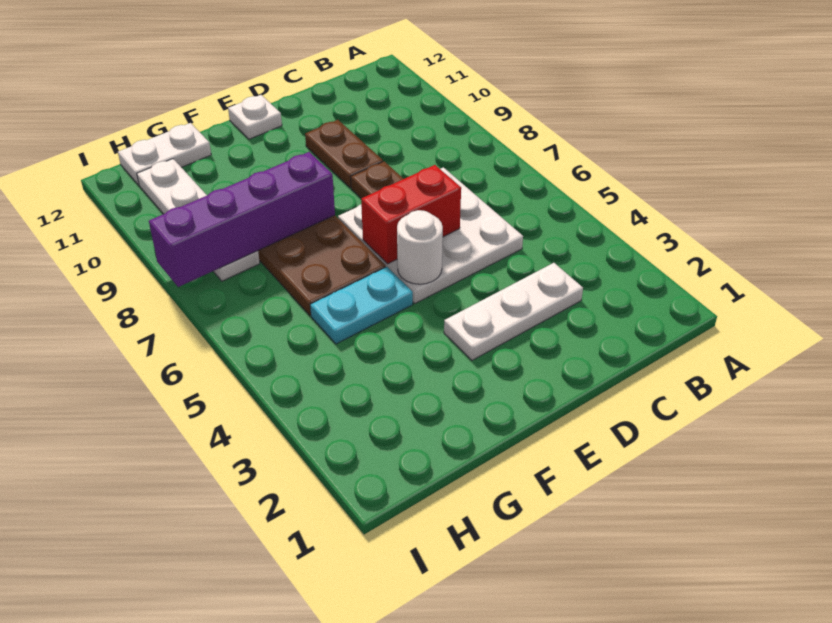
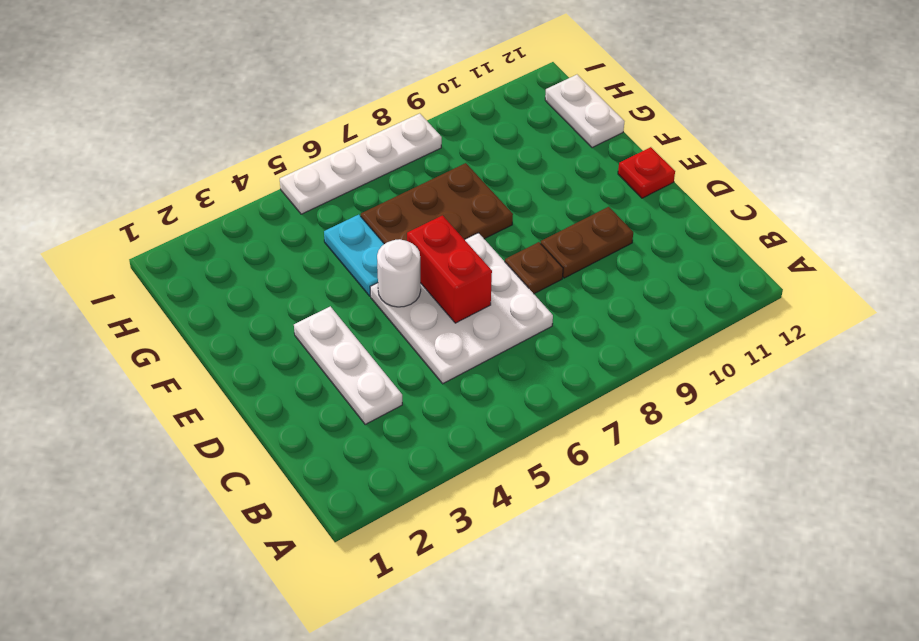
white 1x1 plate [228,95,282,139] -> red 1x1 plate [618,147,675,198]
purple 1x4 brick [149,152,335,287] -> none
white 1x4 plate [137,159,260,281] -> white 1x4 plate moved to [280,113,442,214]

